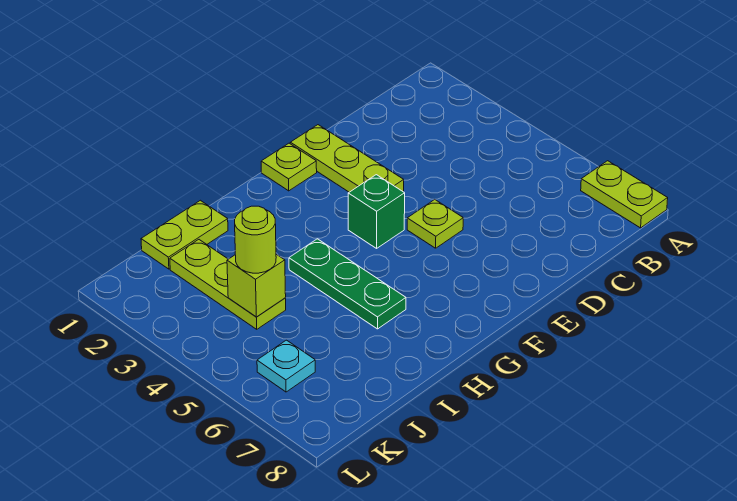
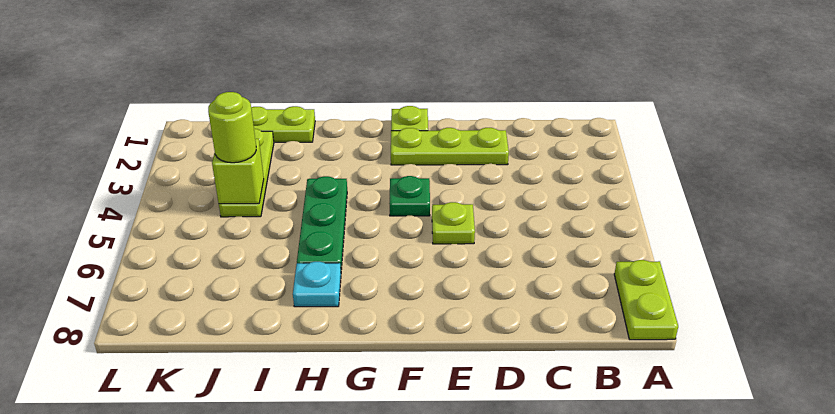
lime 1x3 plate [290,125,404,192] -> lime 1x3 plate turned to [391,128,509,165]
green 1x1 brick [348,175,405,248] -> green 1x1 plate [389,176,430,216]
cyan 1x1 plate [257,340,315,392] -> cyan 1x1 plate moved to [293,262,341,307]

